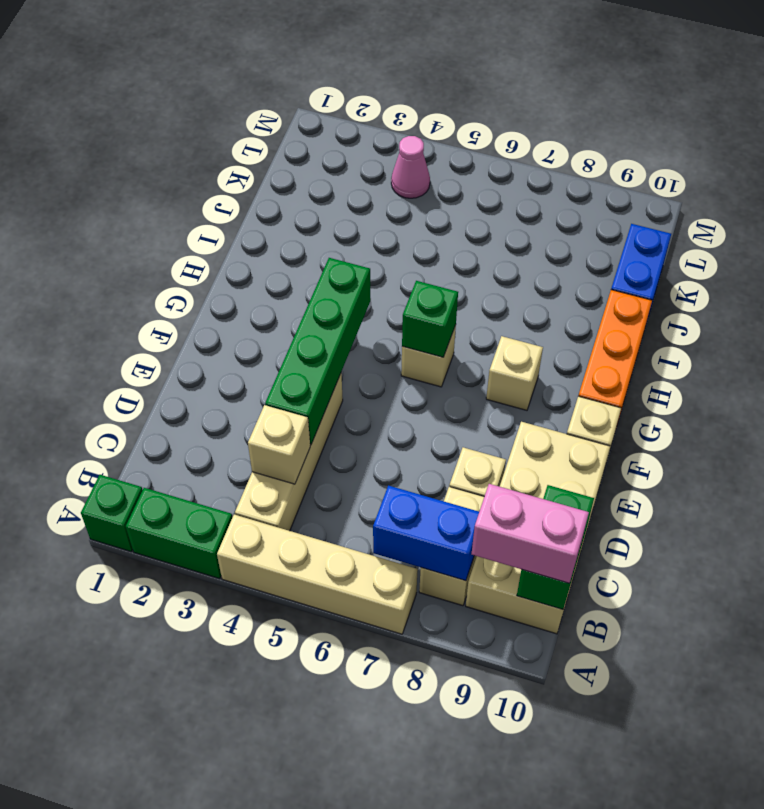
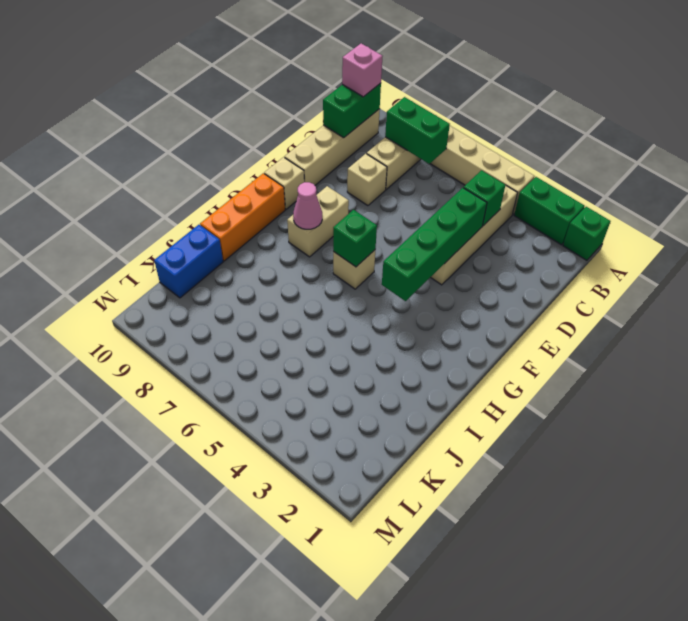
blue 1x2 brick [373,486,479,581] -> green 1x2 brick [385,97,450,164]
tan 2x4 brick [466,422,610,634] -> tan 1x4 brick [284,109,380,185]
pink 1x2 brick [472,484,589,583] -> pink 1x1 brick [342,43,382,97]
tan 1x1 brick [248,405,310,484] -> green 1x1 brick [464,170,505,226]
tan 1x1 brick [486,336,543,410] -> tan 1x2 brick [287,186,349,257]
pink 1x1 cone [391,136,430,198] -> pink 1x1 cone moved to [293,182,322,229]

